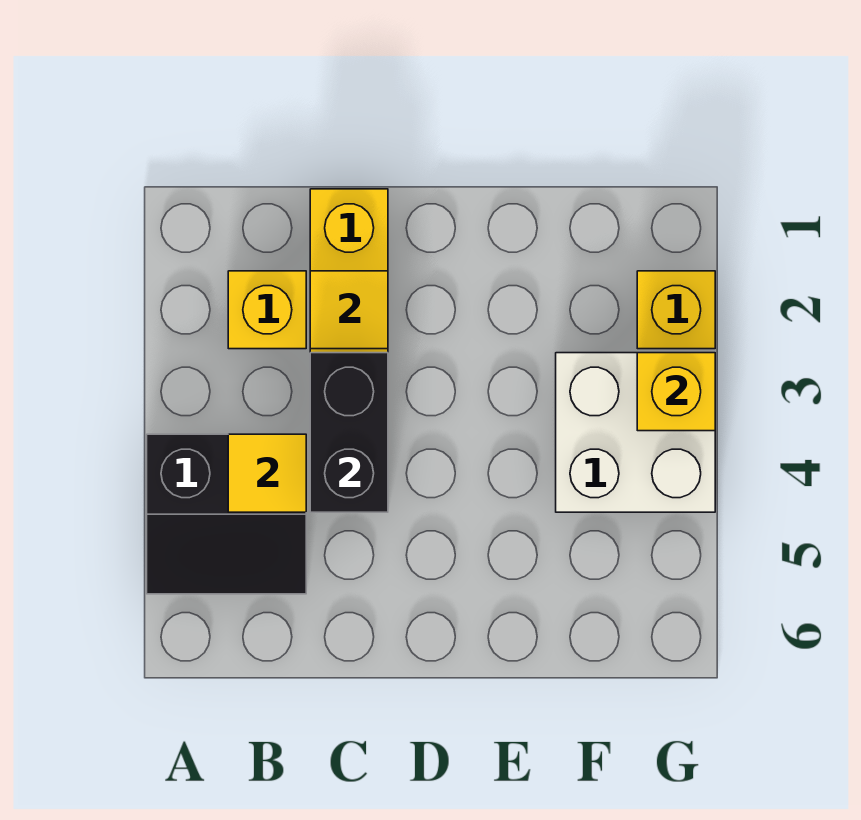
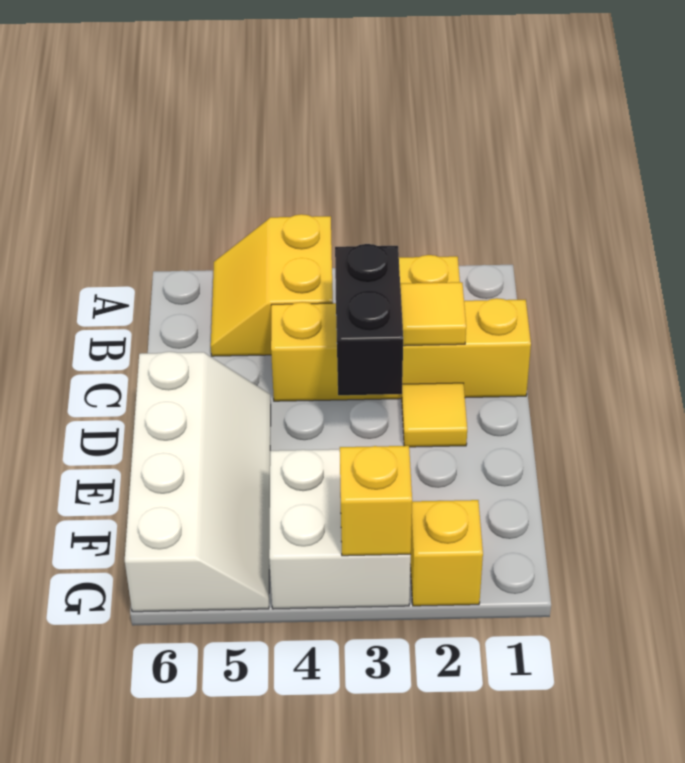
black 2x2 slope [147,434,306,594] -> yellow 2x2 slope [211,214,333,356]
yellow 1x1 tile [228,434,306,512] -> yellow 1x1 tile moved to [402,383,467,447]
black 1x2 brick [310,353,388,512] -> black 1x2 brick turned to [335,244,403,395]
none -> white 2x4 slope [125,352,271,612]

